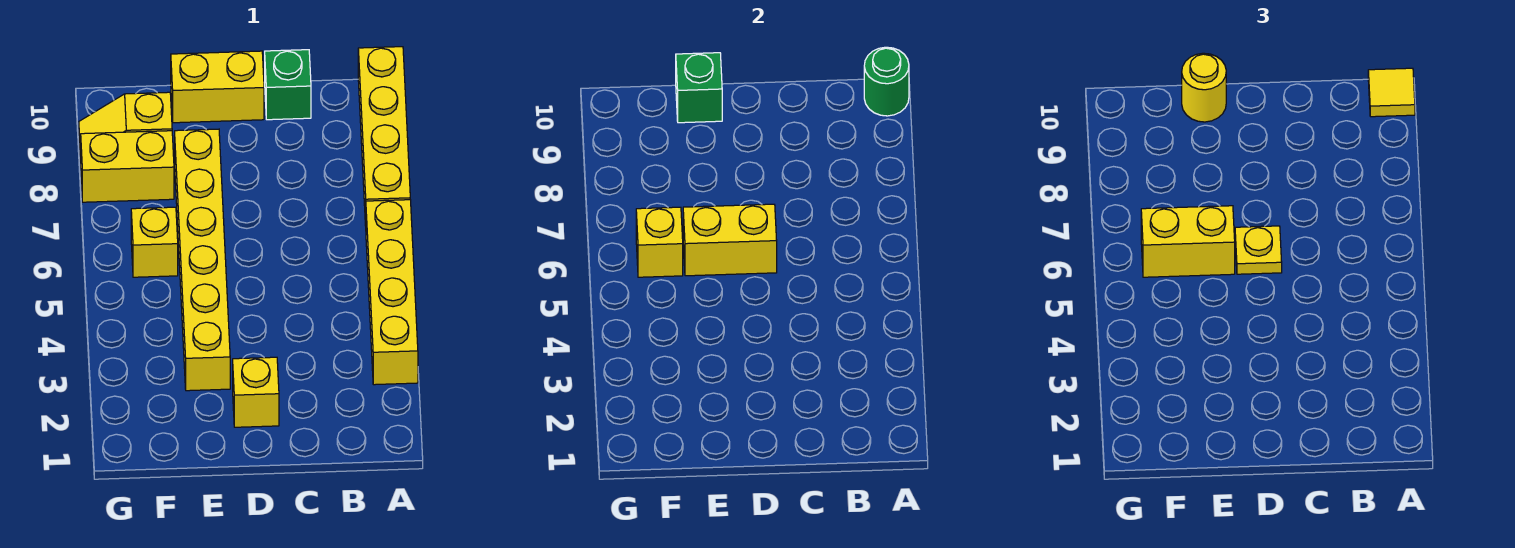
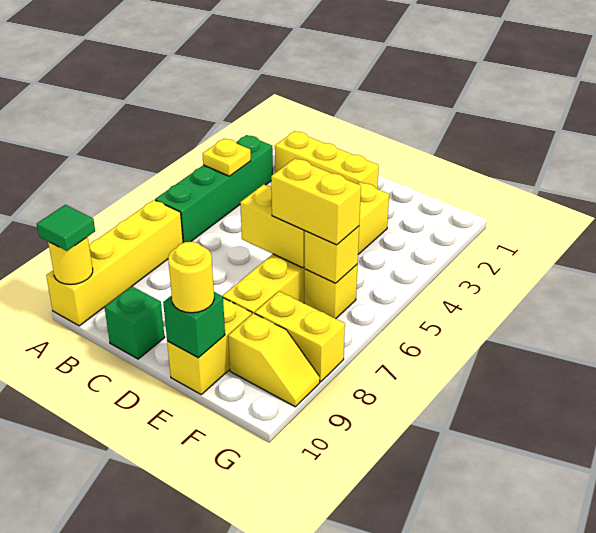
yellow 1x4 brick [366,200,418,385] -> green 1x4 brick [155,135,273,243]
green 1x1 round brick [864,47,909,116] -> yellow 1x1 round brick [48,237,93,285]
yellow 1x1 tile [1368,68,1415,117] -> green 1x1 tile [37,205,95,251]
yellow 1x1 brick [233,357,279,427] -> yellow 1x3 brick [275,131,379,189]
yellow 1x1 plate [1235,226,1282,274] -> yellow 1x1 plate moved to [202,138,251,176]
yellow 1x2 brick [171,51,264,123] -> yellow 1x2 brick turned to [167,298,252,394]

